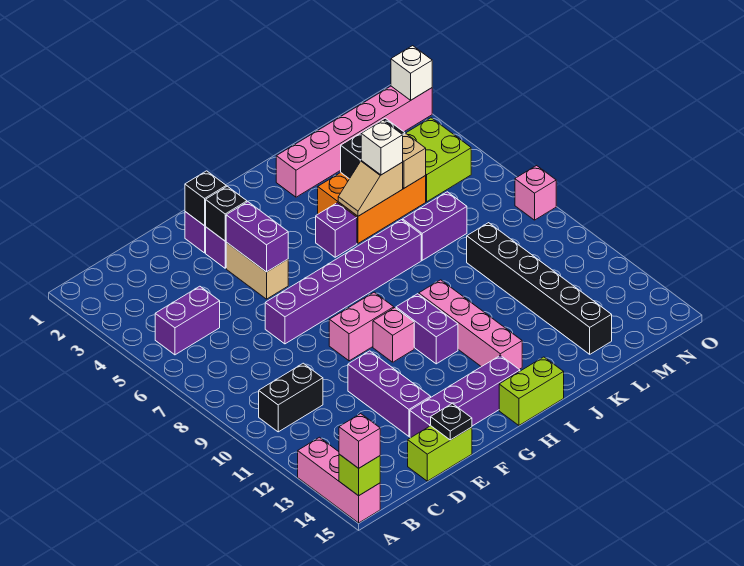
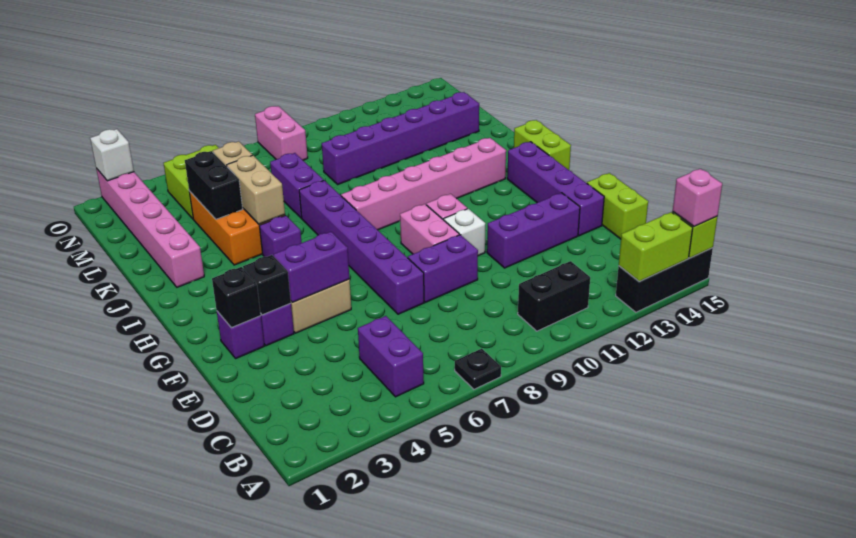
pink 1x3 brick [298,437,380,523] -> black 1x3 brick [616,248,713,312]
none -> lime 1x2 brick [619,212,693,282]
black 1x2 brick [259,363,323,432] -> black 1x2 brick turned to [518,261,590,331]
black 1x1 plate [431,403,472,440] -> black 1x1 plate moved to [455,349,501,389]
purple 1x2 brick [396,294,458,364] -> purple 1x2 brick moved to [408,235,478,302]
pink 1x4 brick [419,280,522,369] -> pink 1x6 brick [341,138,506,230]
tan 1x2 slope [338,161,403,216] -> tan 1x2 brick [227,155,285,224]
white 1x1 brick [361,120,403,175] -> white 1x1 brick moved to [444,209,485,256]
black 1x6 brick [467,223,612,354] -> purple 1x6 brick [322,92,479,184]
pink 1x1 brick [515,166,556,220] -> pink 1x2 brick [255,106,308,160]

